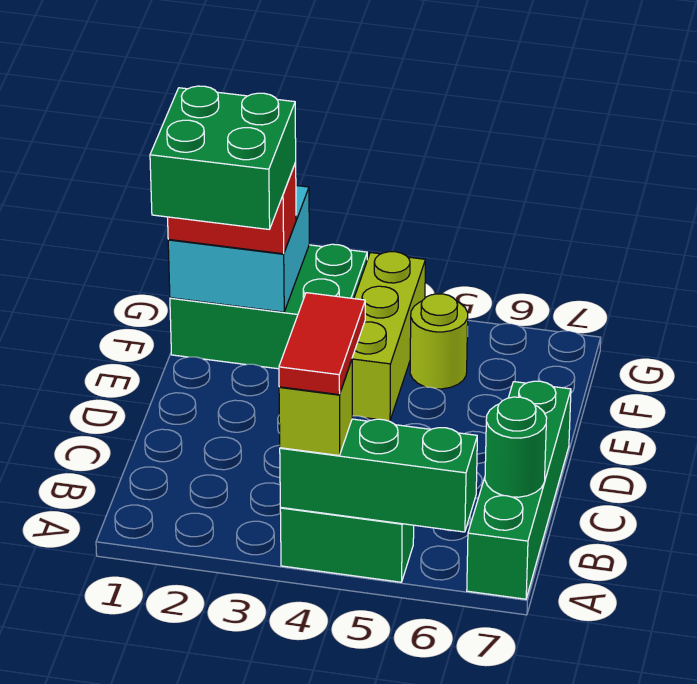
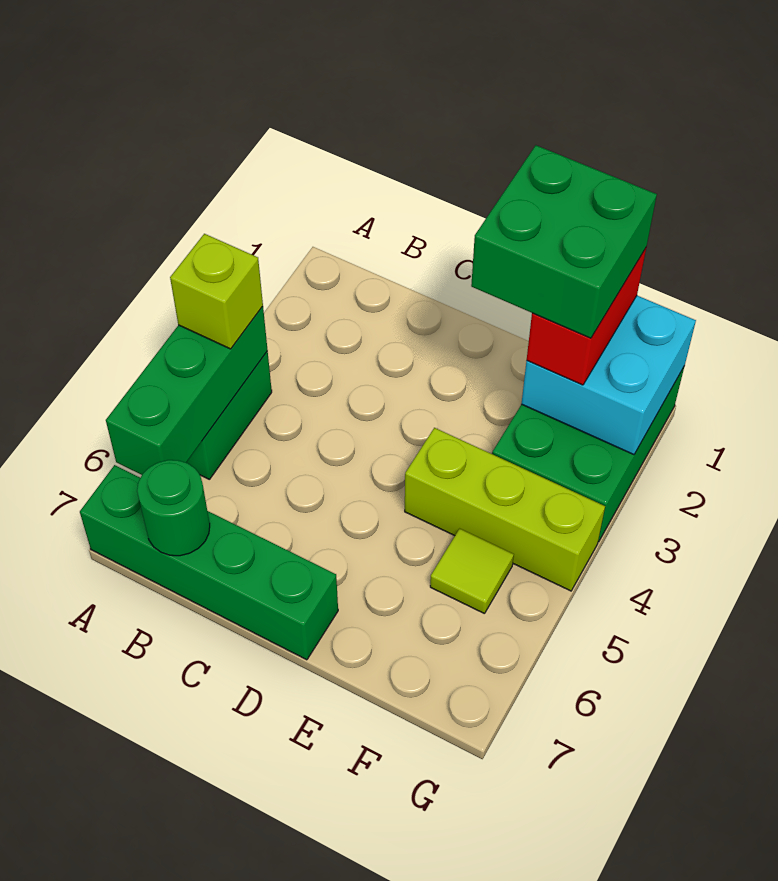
red 1x2 tile [279,293,365,395] -> none
lime 1x1 round brick [410,294,468,389] -> lime 1x1 tile [430,529,514,614]

